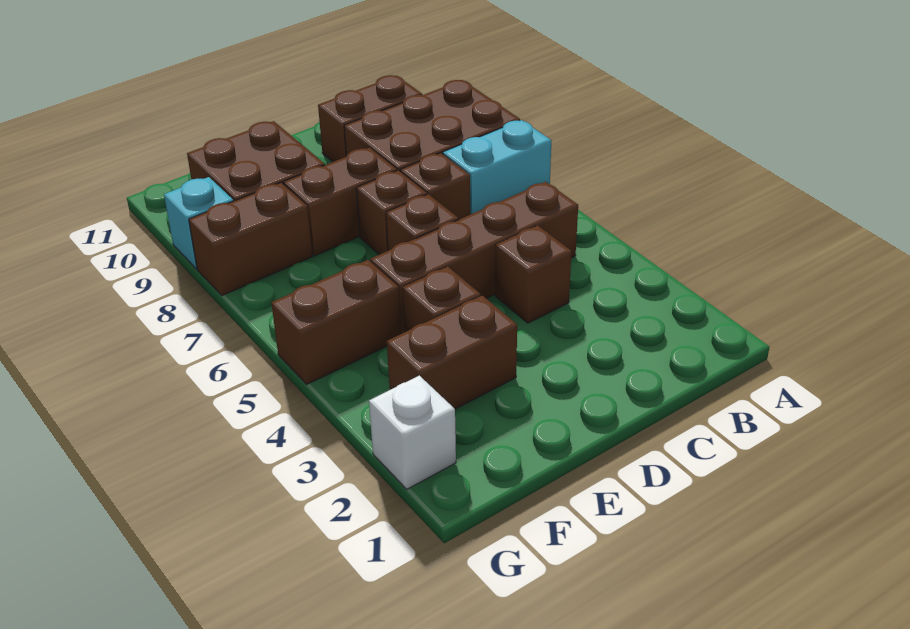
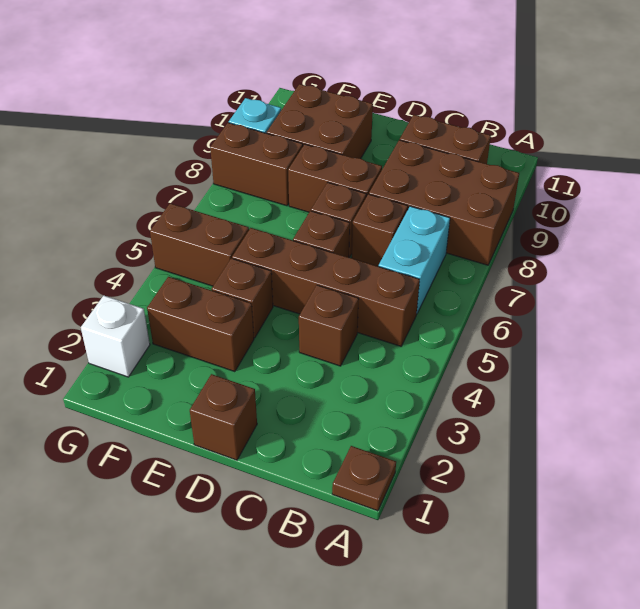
none -> brown 1x1 plate [332,446,396,511]
cyan 1x2 brick [443,120,551,214] -> cyan 1x2 brick turned to [379,206,450,313]
none -> brown 1x1 brick [190,374,257,460]

